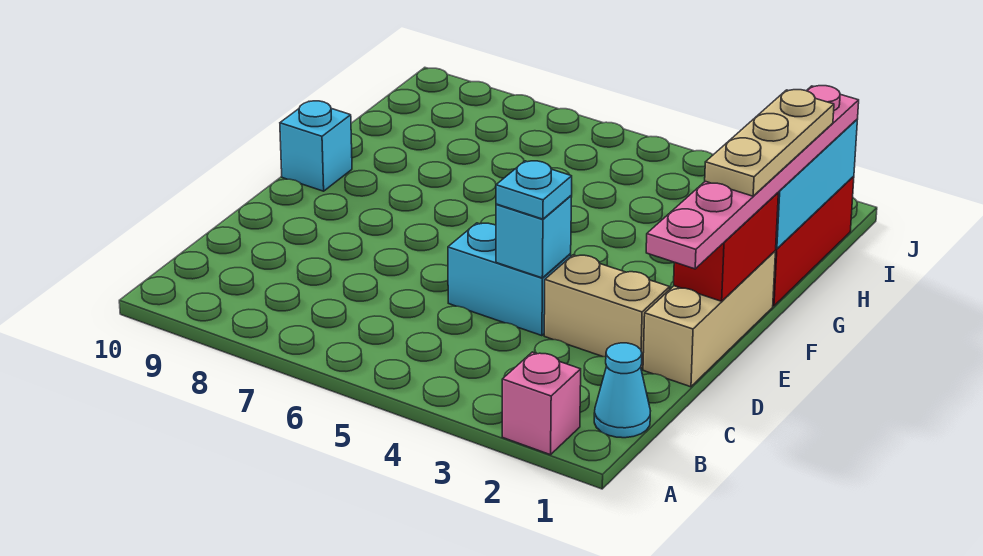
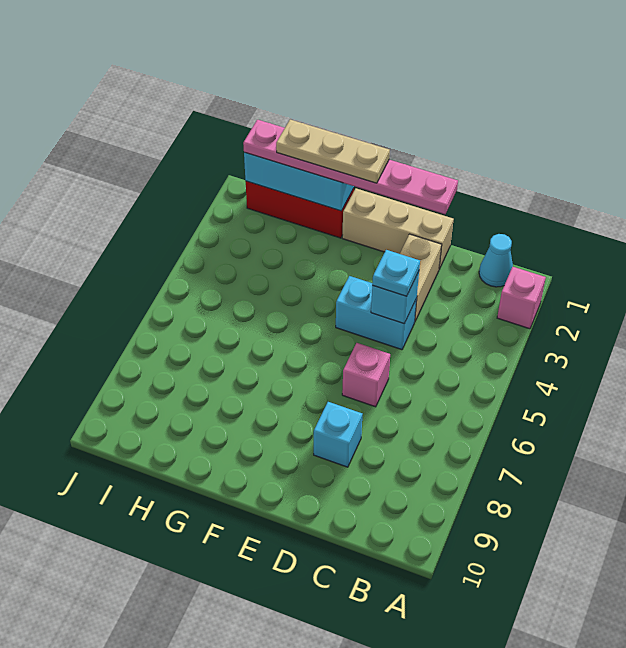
cyan 1x2 brick [448,223,571,336] -> cyan 1x2 brick turned to [336,276,417,350]
none -> pink 1x1 brick [342,343,390,407]
red 1x2 brick [674,193,778,301] -> none
cyan 1x1 brick [280,101,352,191] -> cyan 1x1 brick moved to [314,402,362,467]

